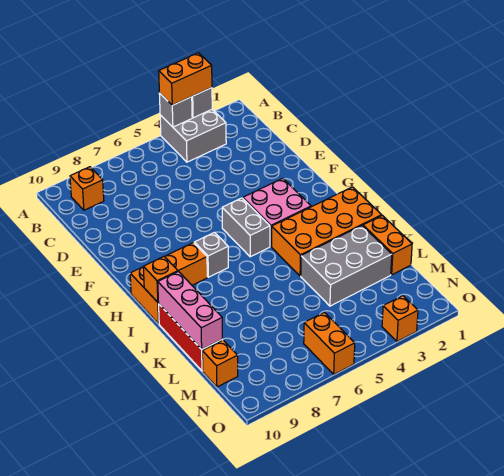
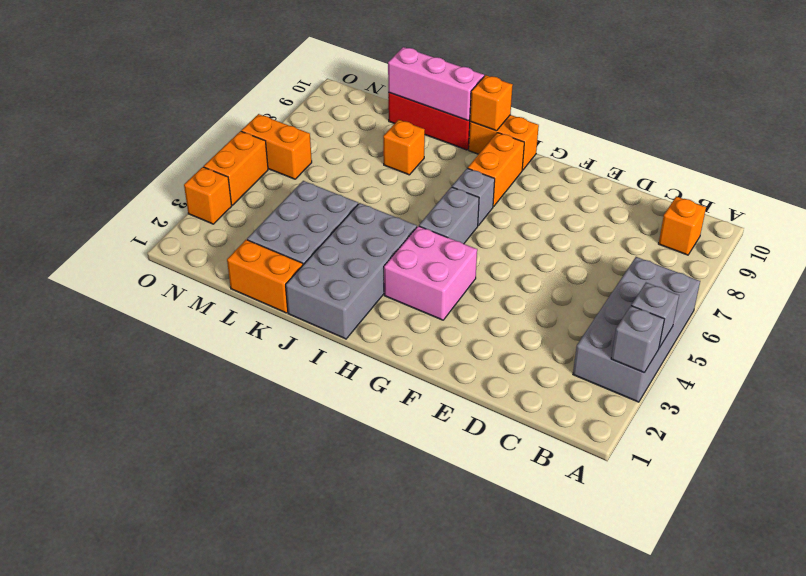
grey 2x2 brick [160,110,226,162] -> grey 2x4 brick [573,257,700,402]
orange 1x2 brick [159,53,212,105] -> orange 1x2 brick moved to [204,131,268,205]
grey 1x2 brick [222,198,270,257] -> grey 1x2 brick turned to [419,187,479,244]
orange 2x4 brick [272,187,382,276] -> grey 2x4 brick [286,203,417,339]
orange 1x1 brick [202,340,238,387] -> orange 1x1 brick moved to [383,120,425,175]

